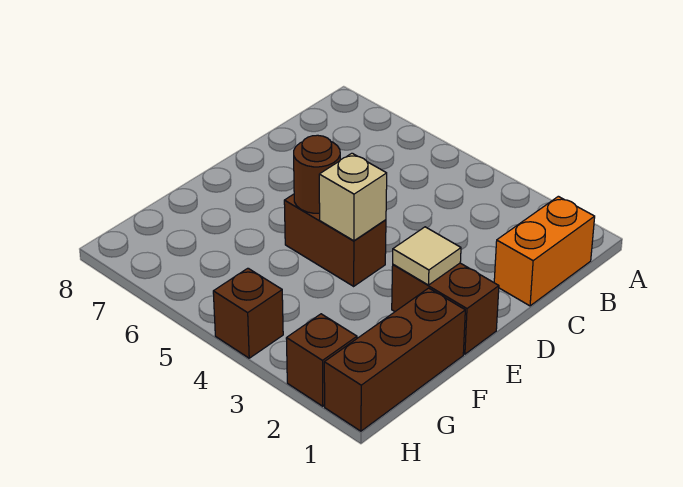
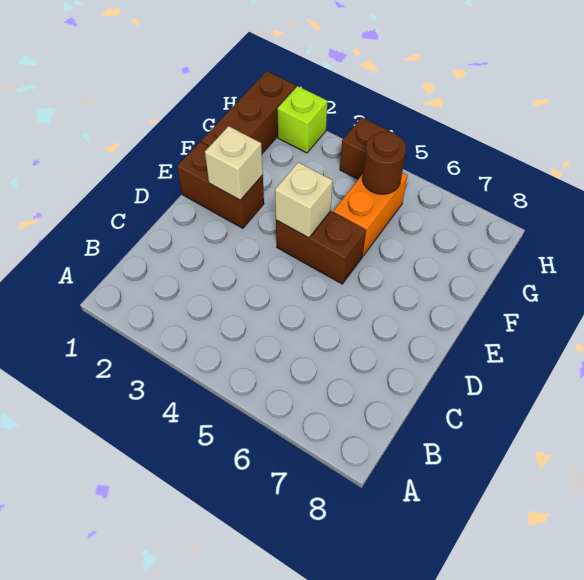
orange 1x2 brick [494,196,595,306] -> orange 1x2 brick moved to [333,173,408,256]
tan 1x1 tile [393,227,461,285] -> tan 1x1 brick [205,126,263,200]
brown 1x1 round brick [294,135,340,213] -> brown 1x1 round brick moved to [362,132,406,194]
brown 1x1 brick [286,314,357,406] -> lime 1x1 brick [277,86,327,153]

